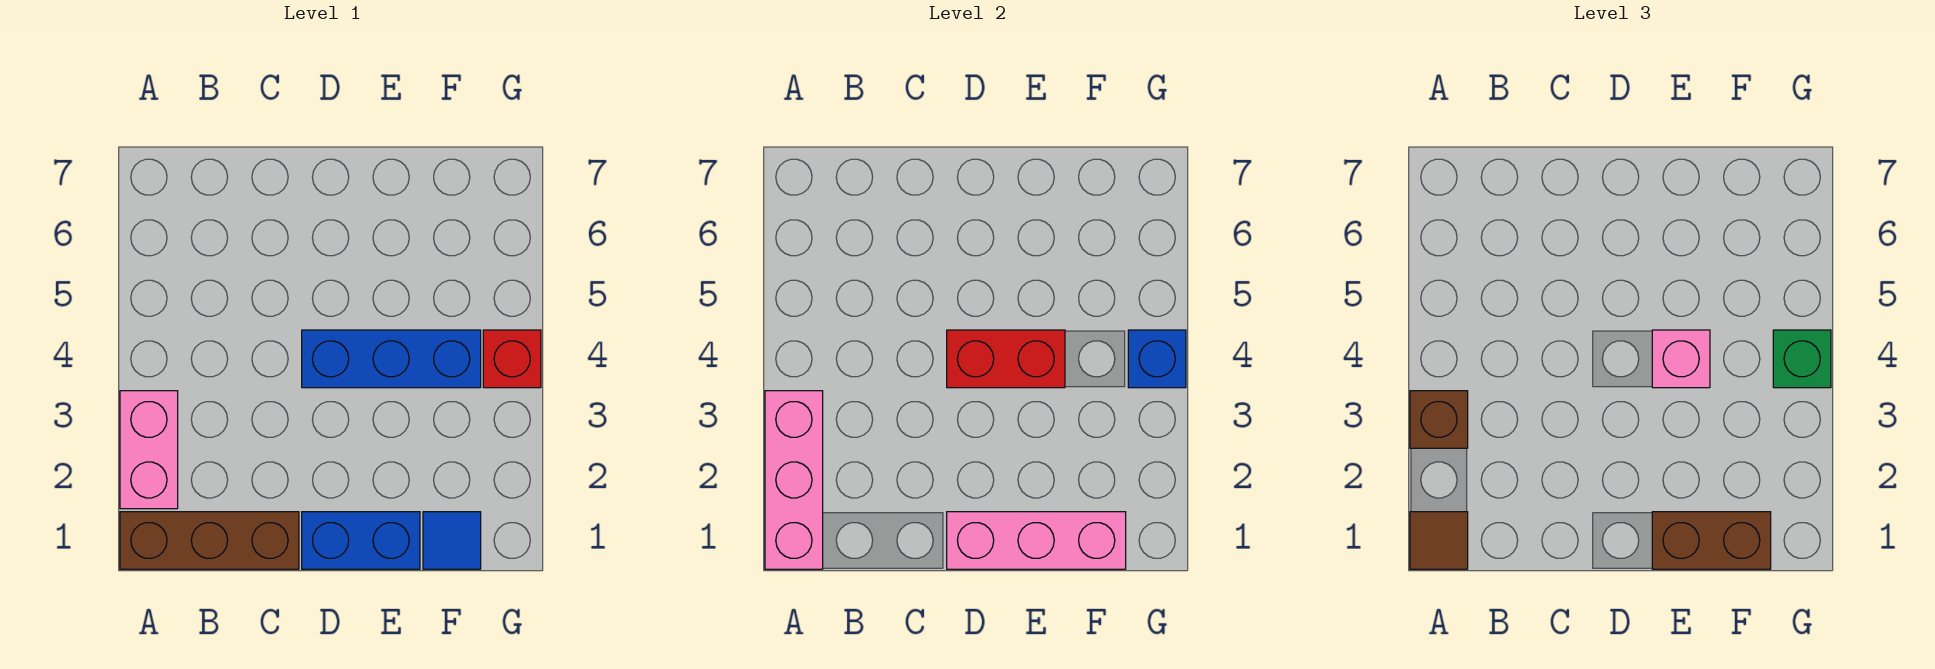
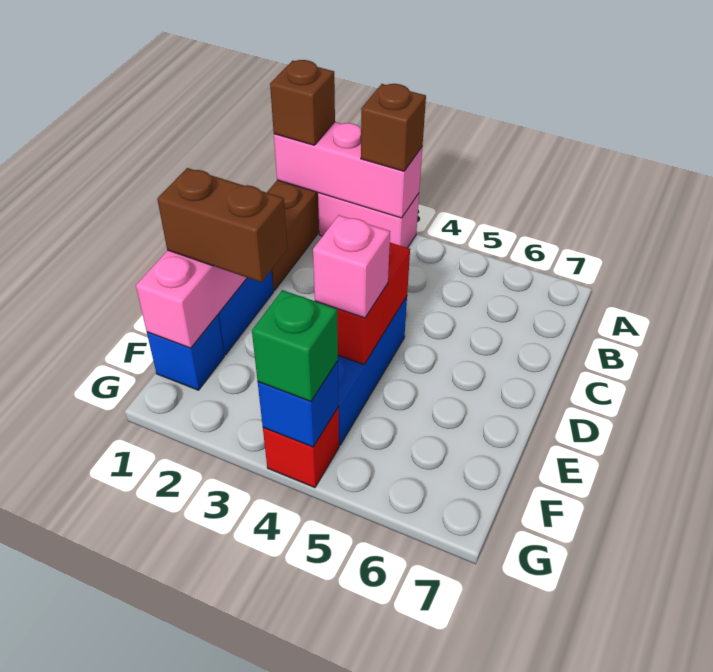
brown 1x1 tile [1410,512,1468,569] -> brown 1x1 brick [270,60,335,145]
brown 1x2 brick [1652,512,1771,569] -> brown 1x2 brick turned to [157,168,287,282]
blue 1x1 tile [423,512,481,569] -> blue 1x1 brick [147,315,224,390]

